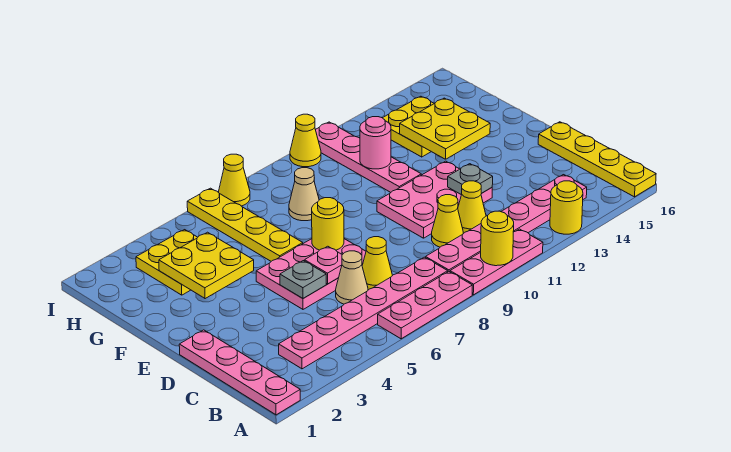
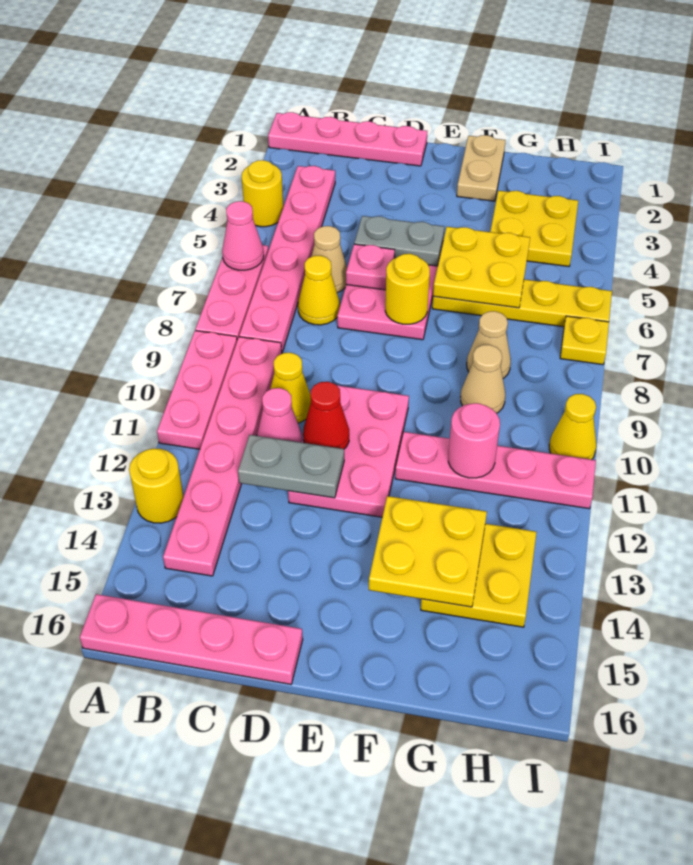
none -> pink 1x1 cone [222,201,264,270]
yellow 1x1 round brick [481,211,514,266] -> yellow 1x1 round brick moved to [242,160,283,227]
yellow 1x4 plate [538,122,656,197] -> pink 1x4 plate [80,594,303,684]
yellow 1x1 cone [458,181,486,233] -> pink 1x1 cone [257,388,302,442]
grey 1x1 plate [280,261,326,298] -> grey 1x2 plate [354,216,444,266]
none -> red 1x1 cone [303,382,349,449]
grey 1x1 plate [448,164,493,195] -> grey 1x2 plate [238,435,344,498]
none -> tan 1x2 plate [457,135,506,201]
yellow 2x2 plate [159,232,254,299] -> yellow 2x2 plate moved to [433,227,530,308]
none -> tan 1x1 cone [461,345,505,413]
yellow 1x1 cone [219,154,250,206] -> yellow 1x1 plate [560,316,609,365]

